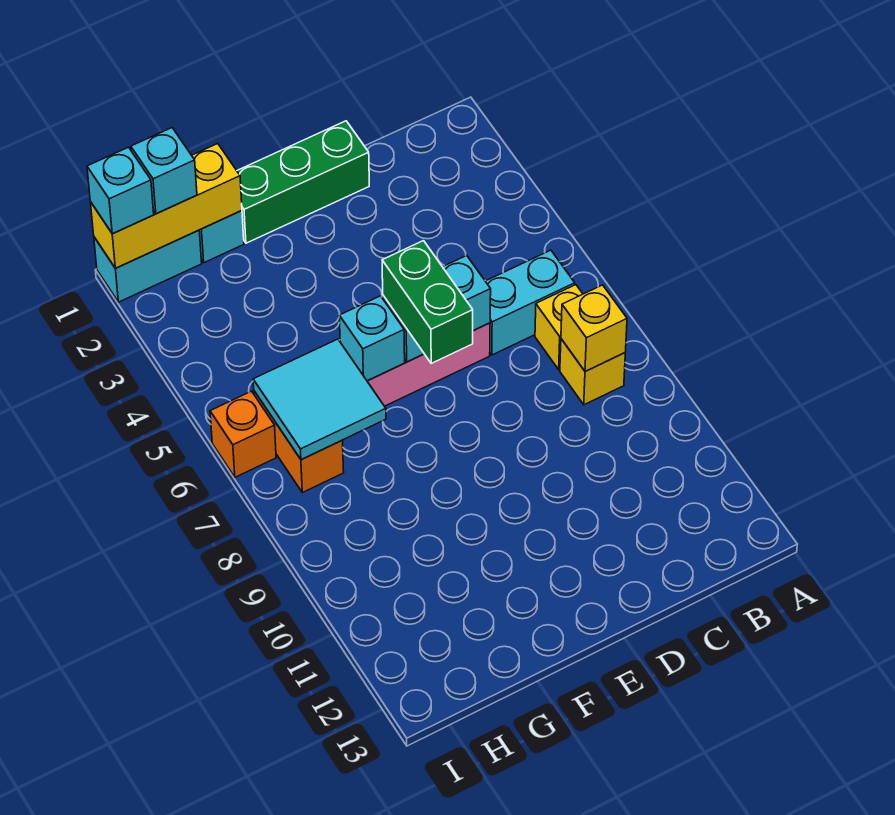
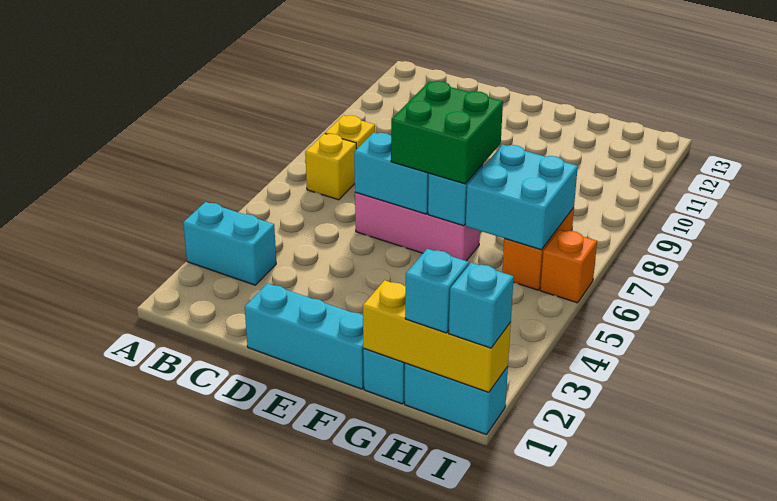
cyan 1x2 brick [486,250,575,355] -> cyan 1x2 brick moved to [183,202,276,285]
yellow 1x1 brick [561,285,627,372] -> none
green 1x3 brick [237,121,369,243] -> cyan 1x3 brick [245,283,364,389]
green 1x2 brick [382,241,473,363] -> green 2x2 brick [391,81,503,184]
cyan 2x2 tile [253,339,386,460] -> cyan 2x2 brick [466,145,578,250]

